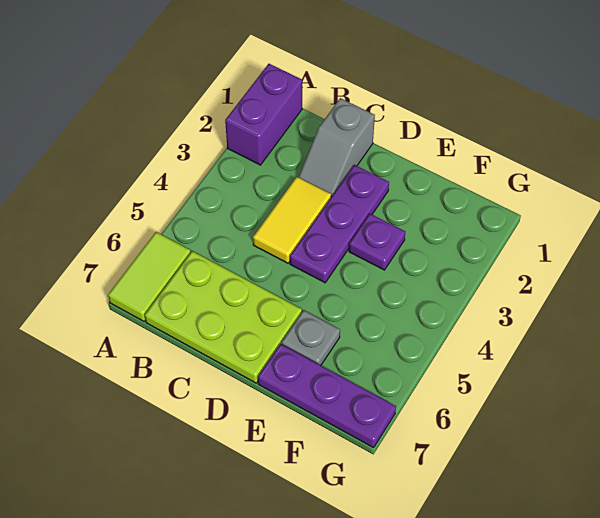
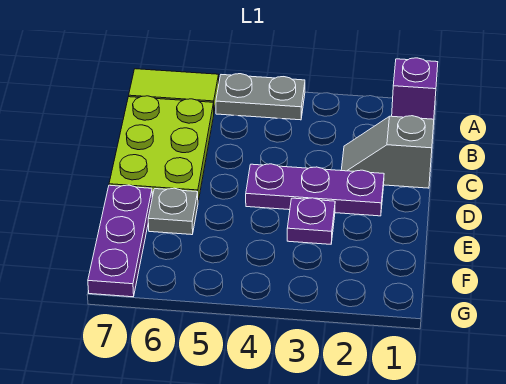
purple 1x2 brick [225,64,302,165] -> purple 1x1 brick [392,58,438,119]
none -> grey 1x2 plate [216,74,305,120]
yellow 1x2 tile [253,177,331,263] -> none

